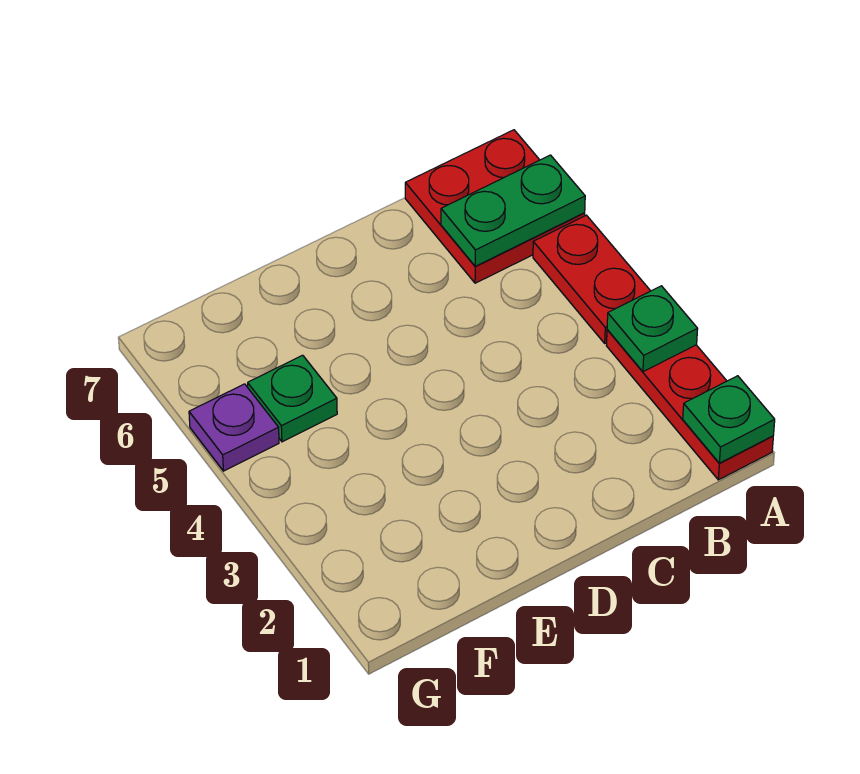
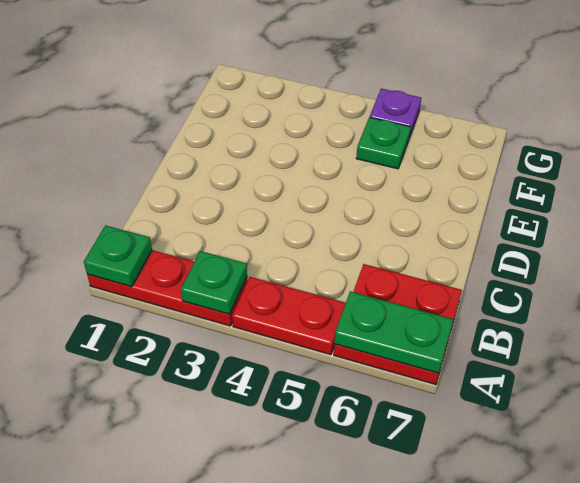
green 1x2 plate [441,155,585,266] -> green 1x2 plate turned to [334,291,453,373]

